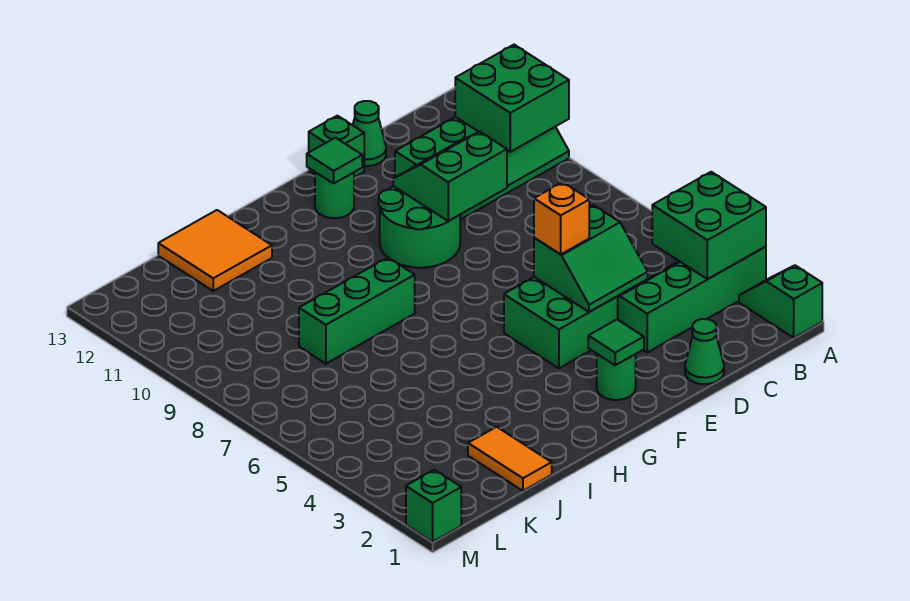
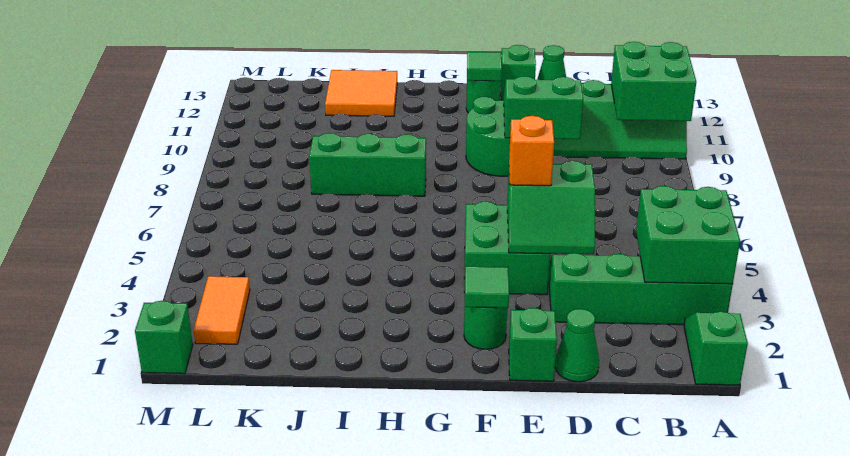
none -> green 1x1 brick [509,308,557,381]
orange 1x2 tile [468,427,552,491] -> orange 1x2 tile moved to [194,276,250,344]

